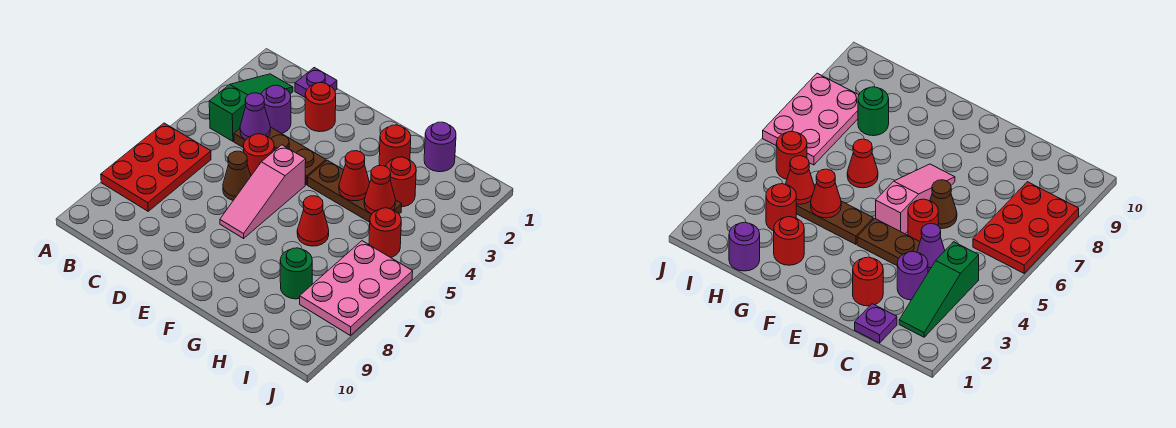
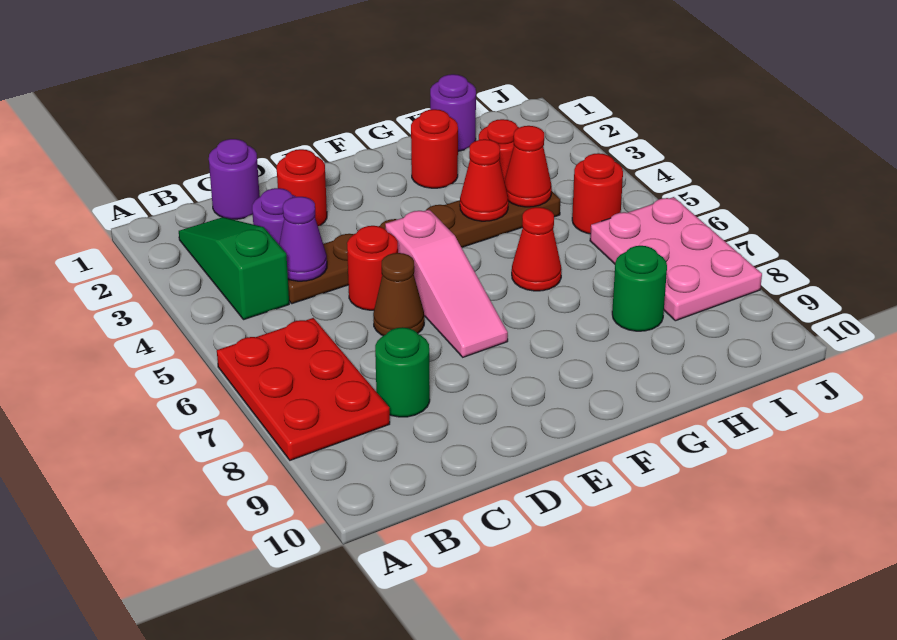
purple 1x1 plate [295,68,337,97] -> purple 1x1 round brick [209,139,260,219]
none -> green 1x1 round brick [375,327,430,417]

